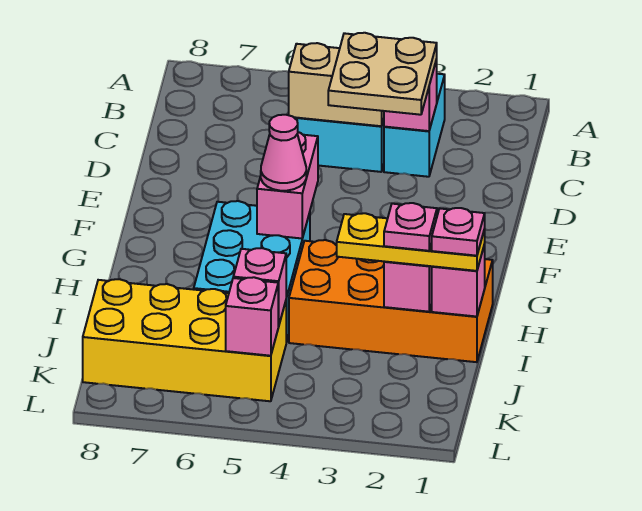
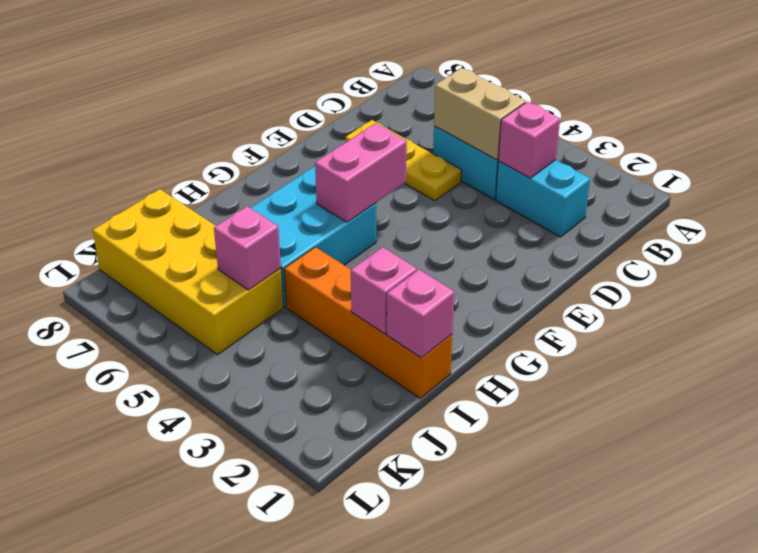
cyan 1x2 brick [384,74,445,177] -> cyan 1x2 brick turned to [496,160,590,237]
tan 2x2 plate [328,33,437,115] -> none
pink 1x1 cone [260,115,306,191] -> none
orange 2x4 brick [289,240,493,362] -> orange 1x4 brick [284,247,452,398]
yellow 1x3 plate [337,213,485,271] -> yellow 1x3 plate moved to [346,120,462,201]
pink 1x1 plate [432,208,485,256] -> none
pink 1x1 plate [384,203,437,251] -> none
pink 1x1 brick [226,277,278,356] -> none

